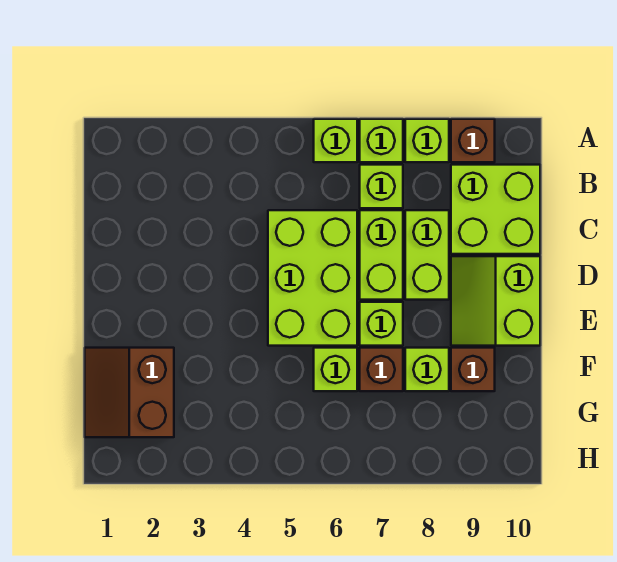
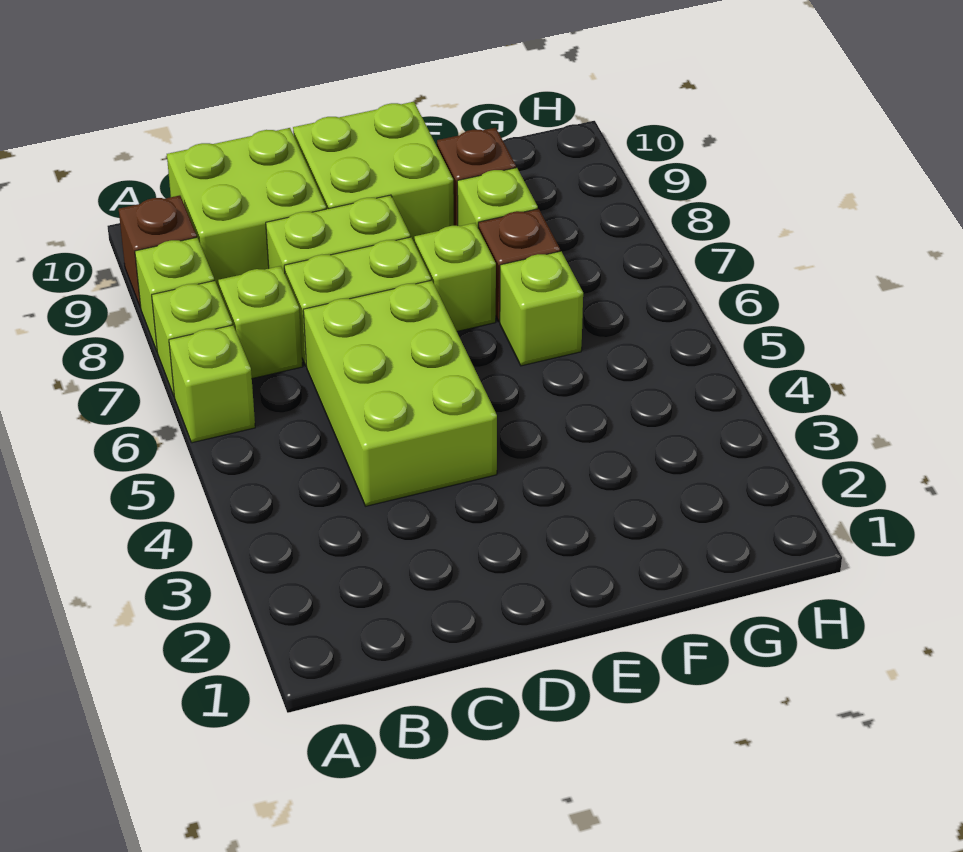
lime 2x3 brick [268,210,357,346] -> lime 2x3 brick turned to [303,280,497,506]
lime 2x2 slope [451,256,540,346] -> lime 2x2 brick [293,102,454,242]
brown 2x2 slope [85,348,174,437] -> none

